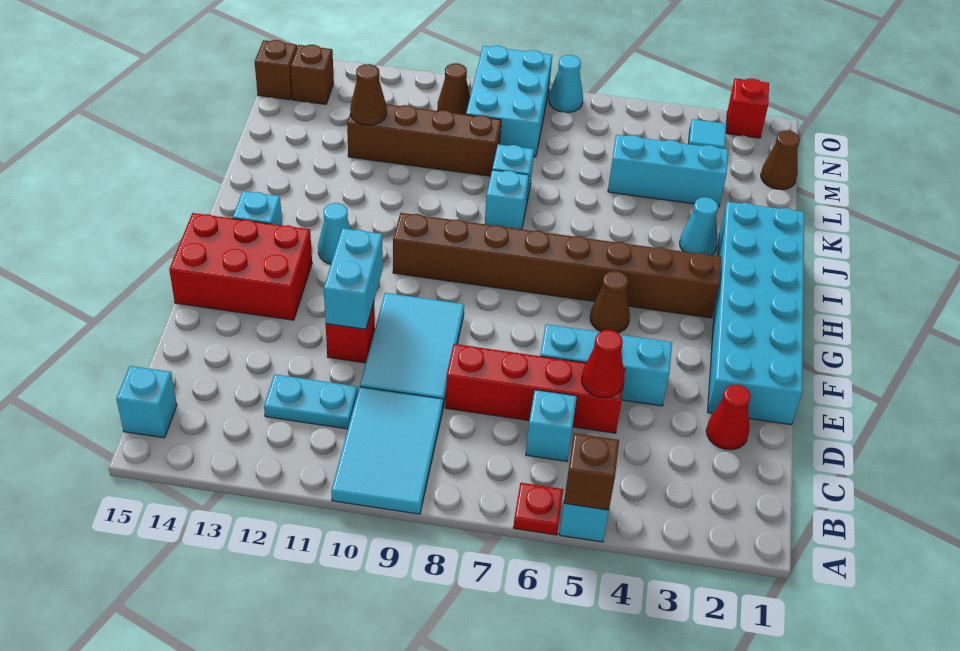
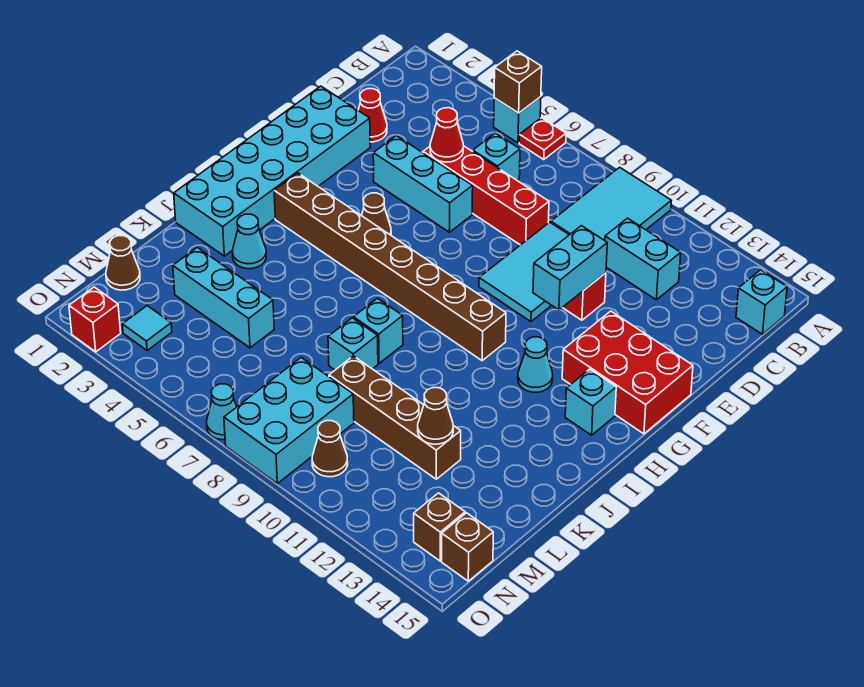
cyan 1x2 plate [264,374,358,429] -> cyan 1x2 brick [605,218,681,300]

